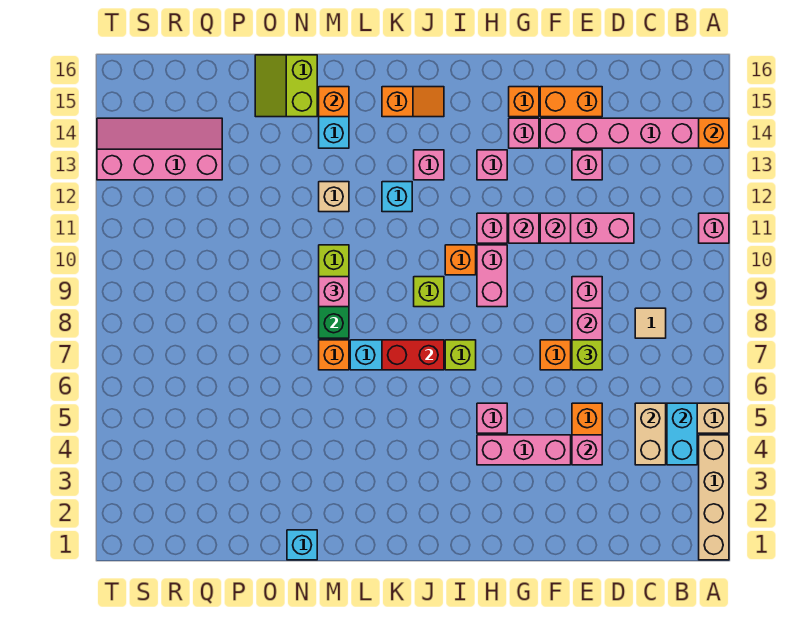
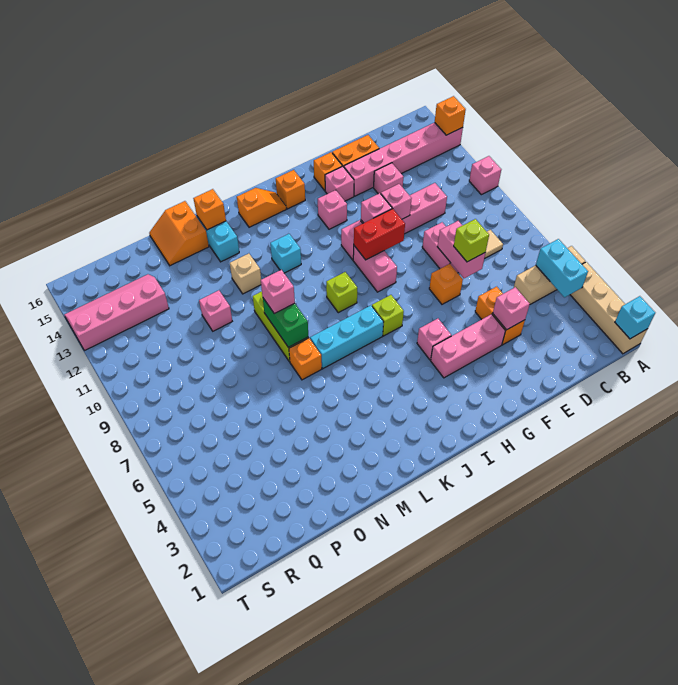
tan 1x2 brick [635,403,666,465] -> none
orange 1x1 brick [445,245,476,275] -> orange 1x1 brick moved to [276,170,305,209]
red 1x2 brick [382,340,444,370] -> red 1x2 brick moved to [354,209,405,260]
pink 1x1 brick [414,150,444,180] -> pink 1x1 brick moved to [199,290,232,331]
cyan 1x1 brick [287,530,317,560] -> cyan 1x1 brick moved to [615,296,655,339]
lime 2x2 slope [255,55,317,117] -> orange 2x2 slope [149,201,209,266]

